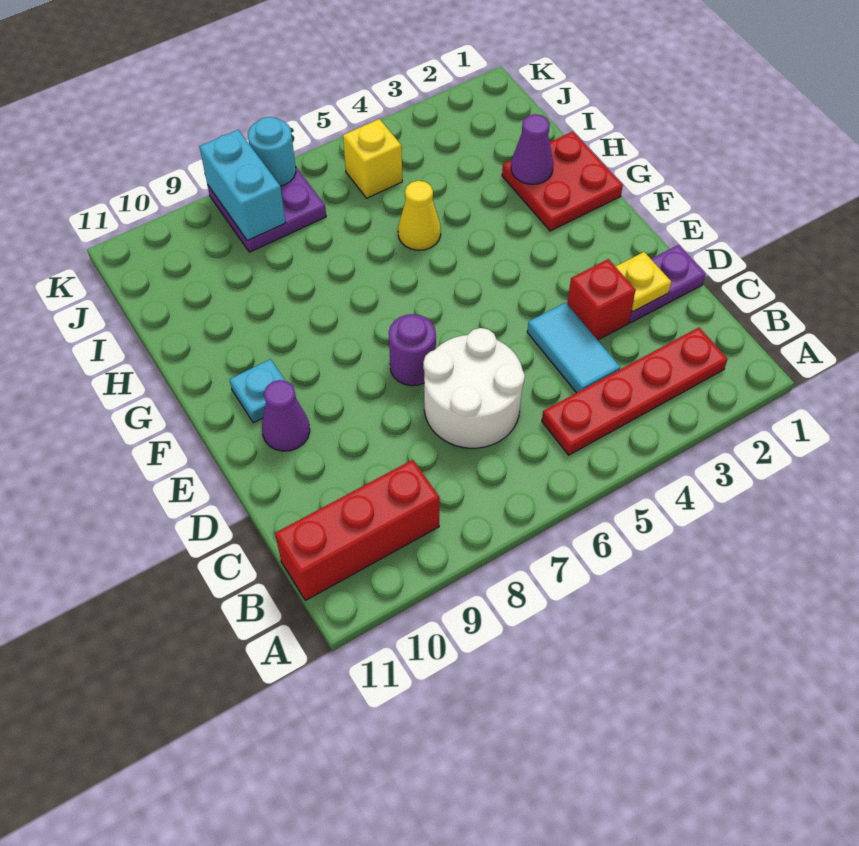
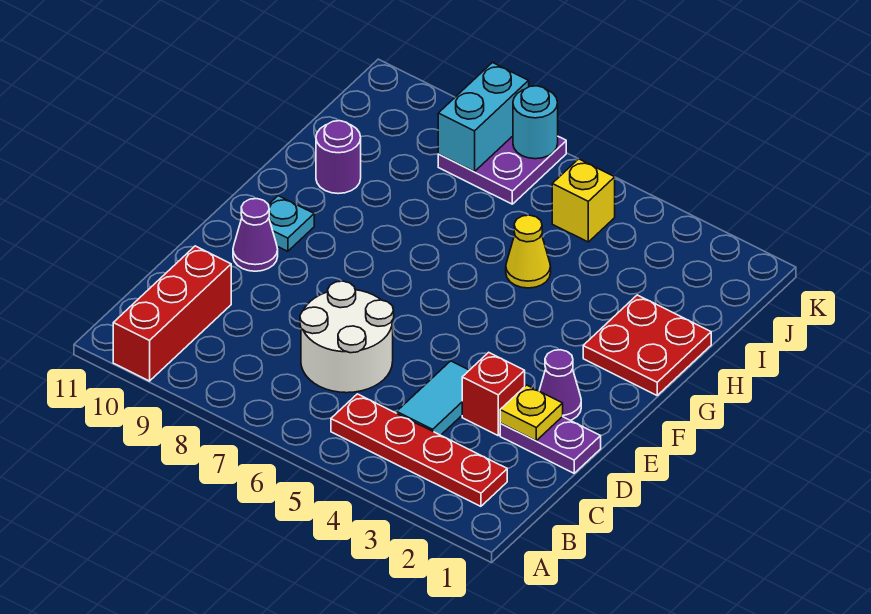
red 1x3 brick [275,460,440,600] -> red 1x3 brick turned to [113,246,231,381]
purple 1x1 round brick [389,314,436,386] -> purple 1x1 round brick moved to [316,121,361,194]
purple 1x1 cone [511,114,554,184] -> purple 1x1 cone moved to [539,350,581,420]

